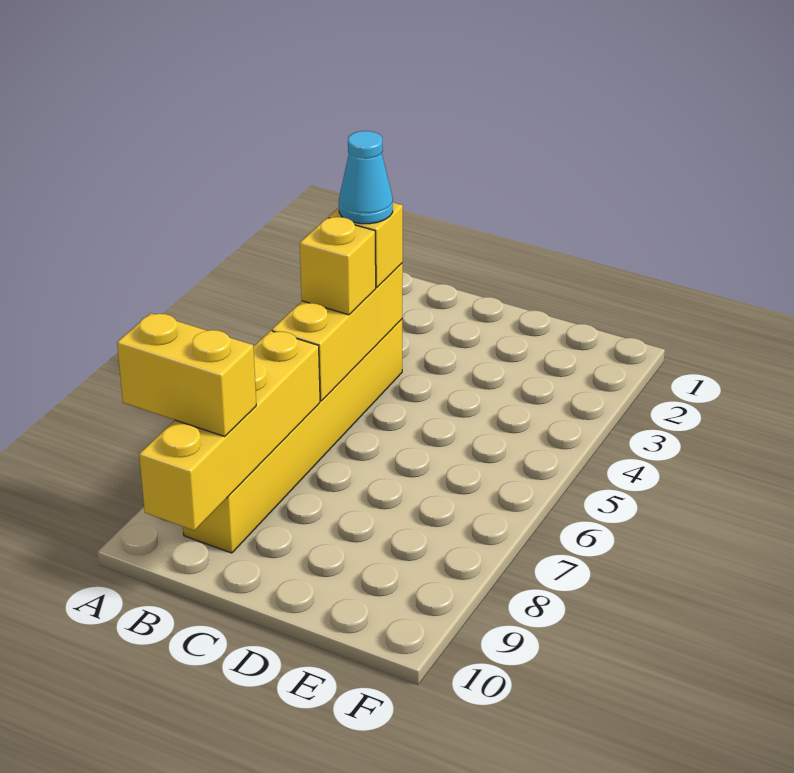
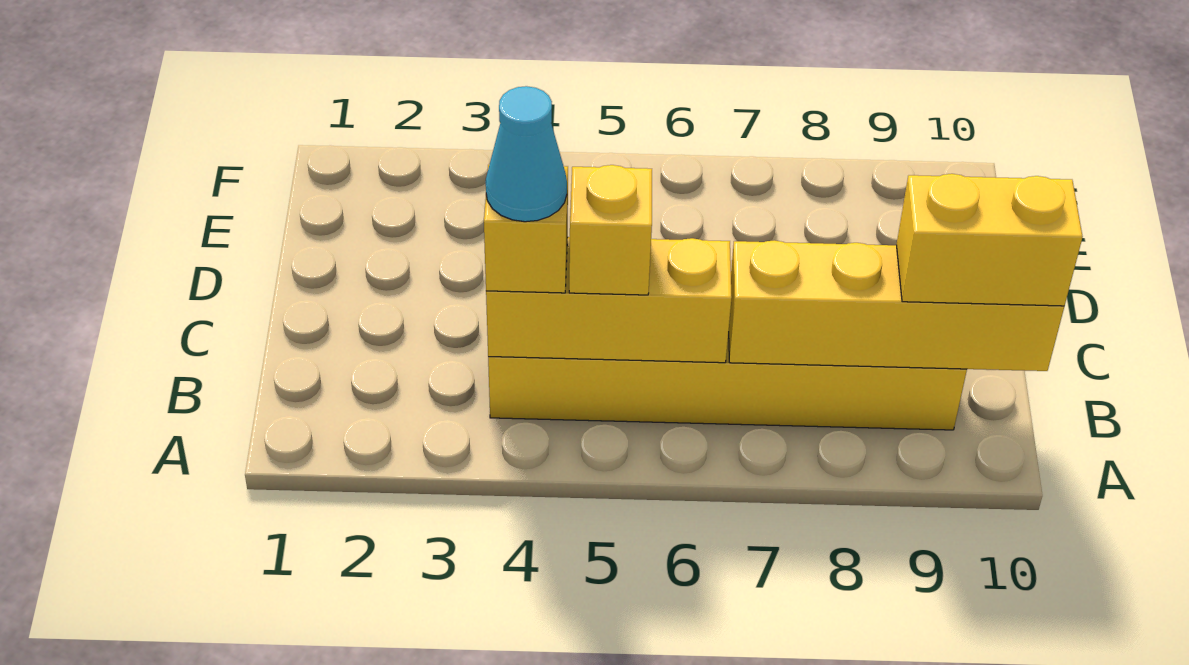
yellow 1x2 brick [117,313,256,436] -> yellow 1x2 brick turned to [896,174,1083,306]

